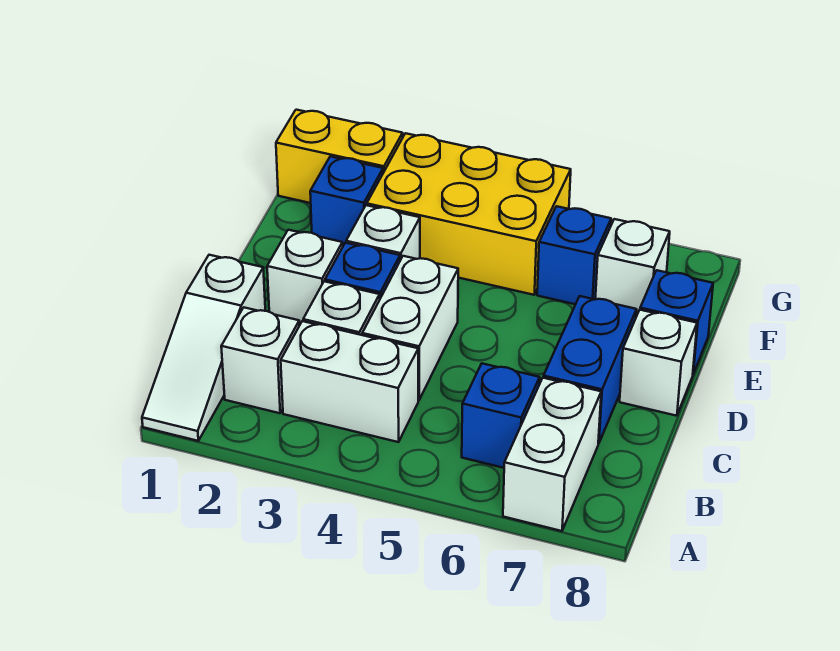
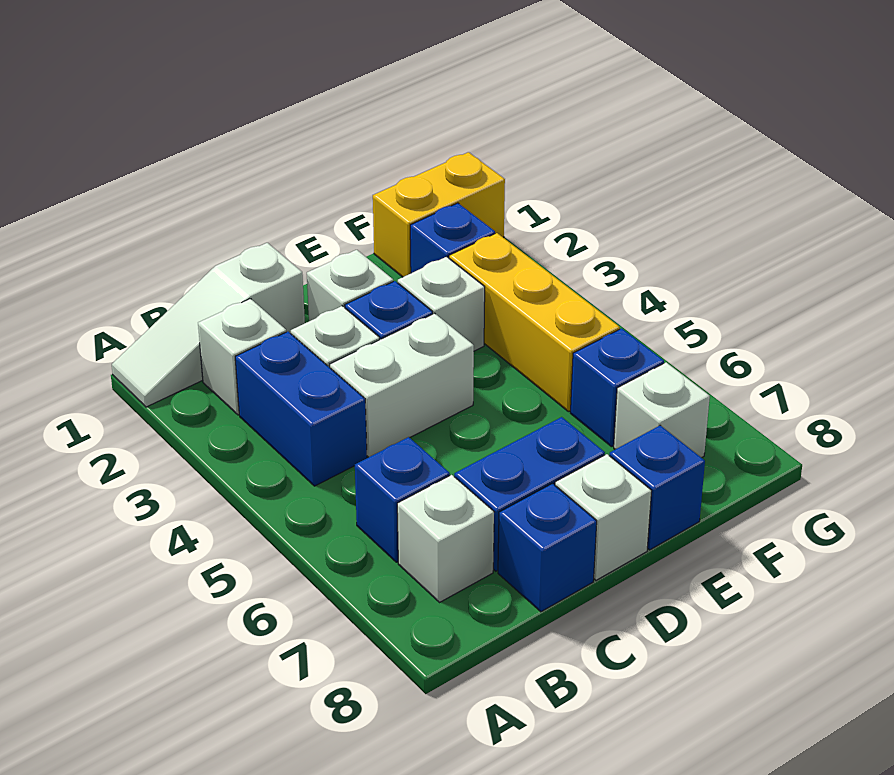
white 1x2 brick [503,378,601,531] -> white 1x1 brick [397,475,494,602]
white 1x2 brick [281,321,418,442] -> blue 1x2 brick [235,332,367,486]
none -> blue 1x1 brick [498,483,597,612]
yellow 2x3 brick [367,133,571,295] -> yellow 1x3 brick [449,233,620,412]
yellow 1x2 brick [276,110,403,203] -> yellow 1x2 brick turned to [373,152,505,277]

